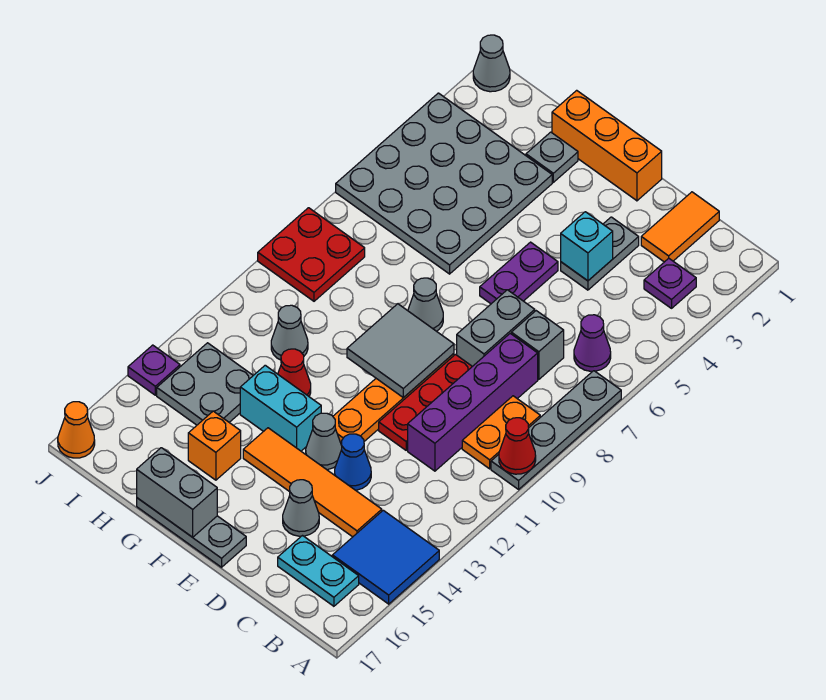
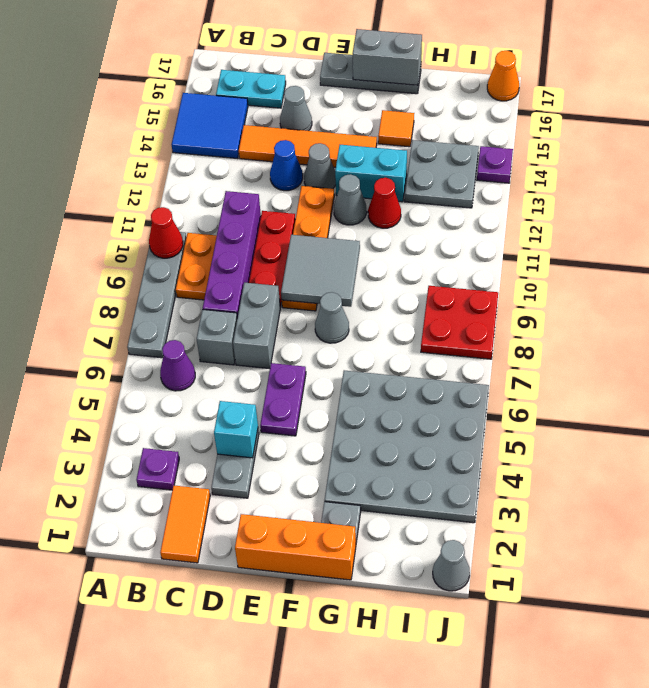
orange 1x1 brick [188,411,241,480] -> orange 1x1 tile [378,110,414,147]
grey 1x1 cone [271,305,308,360] -> grey 1x1 cone moved to [334,174,367,225]

